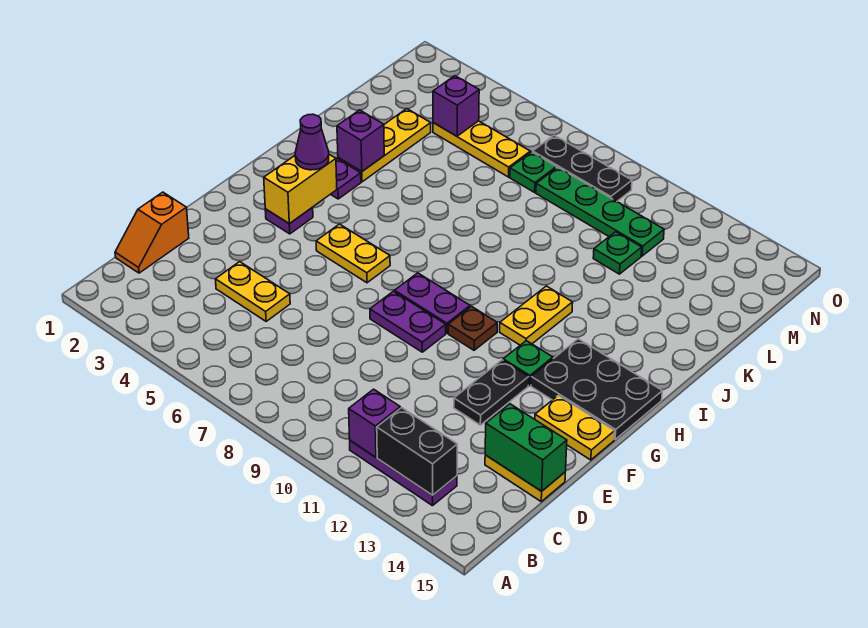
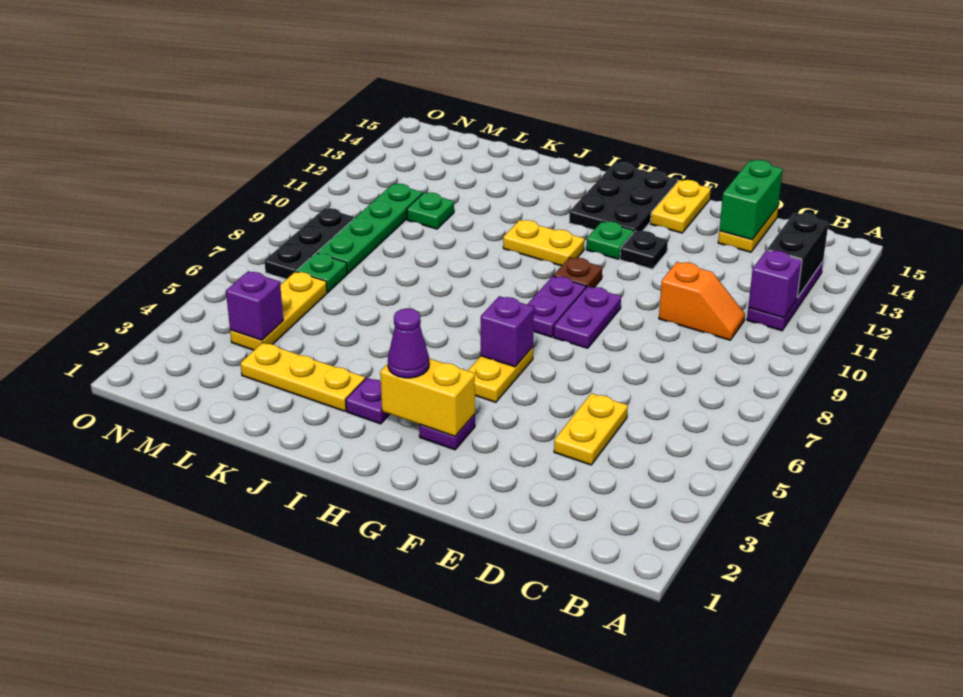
orange 1x2 slope [115,192,189,273] -> orange 1x2 slope moved to [659,262,745,340]
black 1x2 plate [454,360,529,425] -> black 1x1 plate [620,231,668,269]
purple 1x1 brick [337,110,384,172] -> purple 1x1 brick moved to [481,296,534,367]

